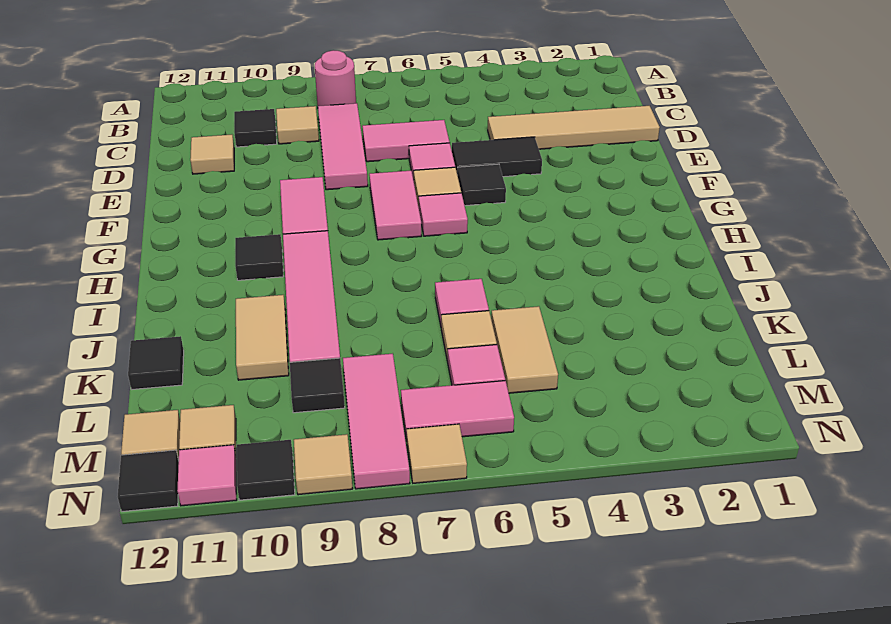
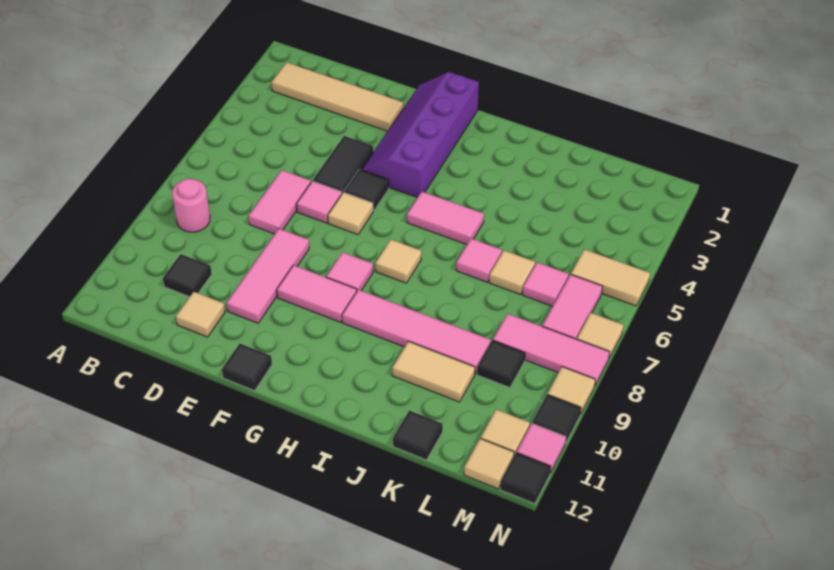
pink 1x3 tile [318,103,368,190] -> pink 1x3 tile turned to [227,229,309,323]
tan 1x1 tile [276,106,319,144] -> tan 1x1 tile moved to [375,240,421,283]
tan 1x4 tile [488,106,660,149] -> tan 1x4 tile turned to [271,62,403,131]
none -> purple 2x4 slope [362,72,479,198]
pink 1x2 tile [369,170,422,240] -> pink 1x2 tile moved to [407,192,484,245]
pink 1x1 tile [419,193,468,236] -> pink 1x1 tile moved to [326,252,373,291]
black 1x1 tile [235,234,283,280] -> black 1x1 tile moved to [222,344,272,391]
tan 1x2 tile [491,306,558,393] -> tan 1x2 tile moved to [571,249,650,306]

